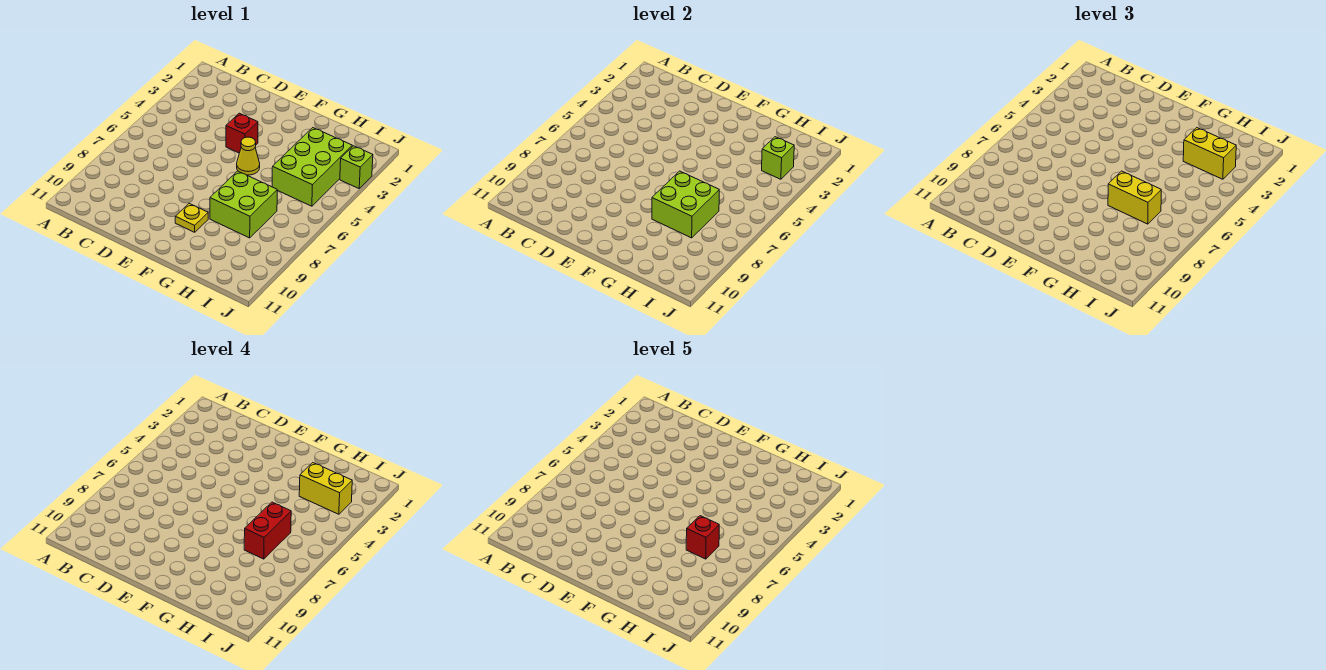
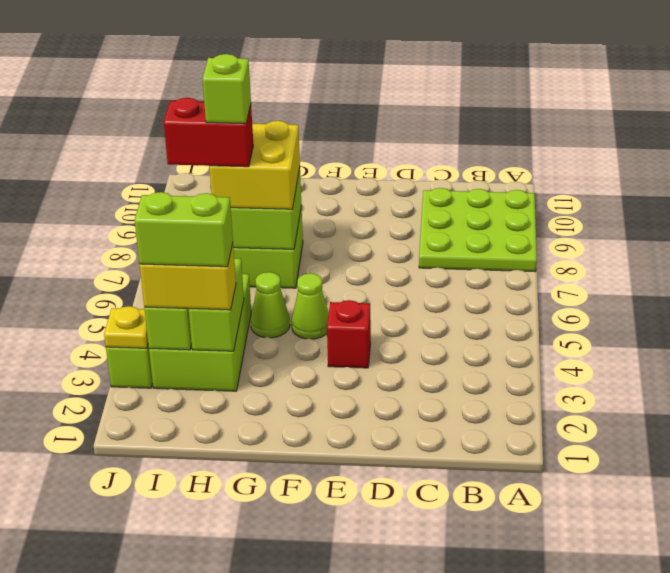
none -> lime 3x3 plate [419,188,537,272]
yellow 1x1 cone [237,137,260,175] -> lime 1x1 cone [292,273,329,339]
yellow 1x1 plate [175,203,208,232] -> yellow 1x1 plate moved to [104,306,148,348]
none -> lime 1x1 cone [251,272,290,338]
yellow 1x2 brick [1108,171,1161,224] -> yellow 2x2 brick [209,121,300,209]
none -> lime 1x2 brick [189,258,244,351]
yellow 1x2 brick [299,463,352,514] -> lime 1x2 brick [135,192,233,267]
red 1x2 brick [244,502,291,559] -> red 1x2 brick turned to [164,98,253,167]
red 1x1 brick [686,516,719,559] -> lime 1x1 brick [203,54,251,124]

